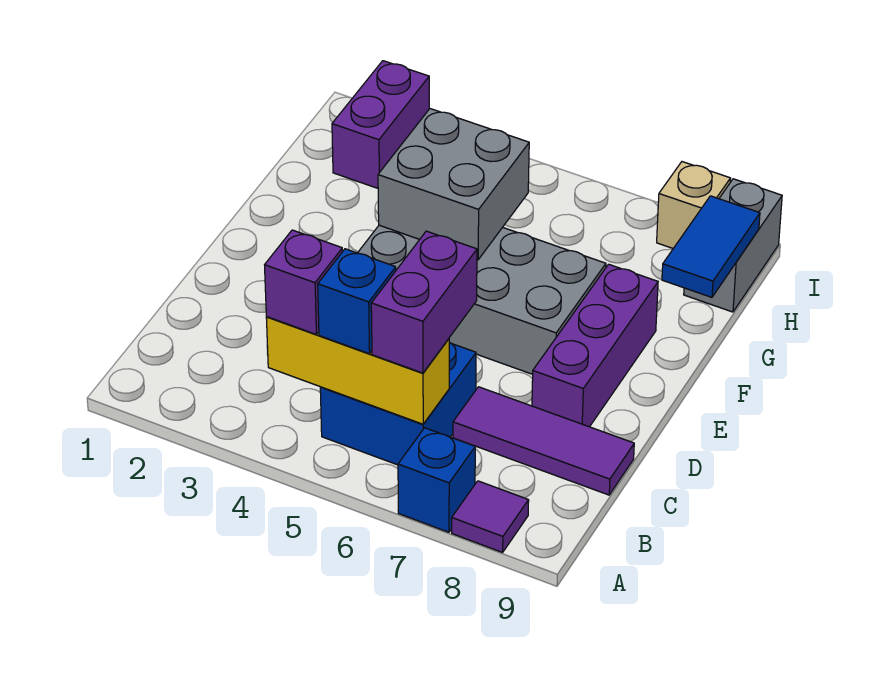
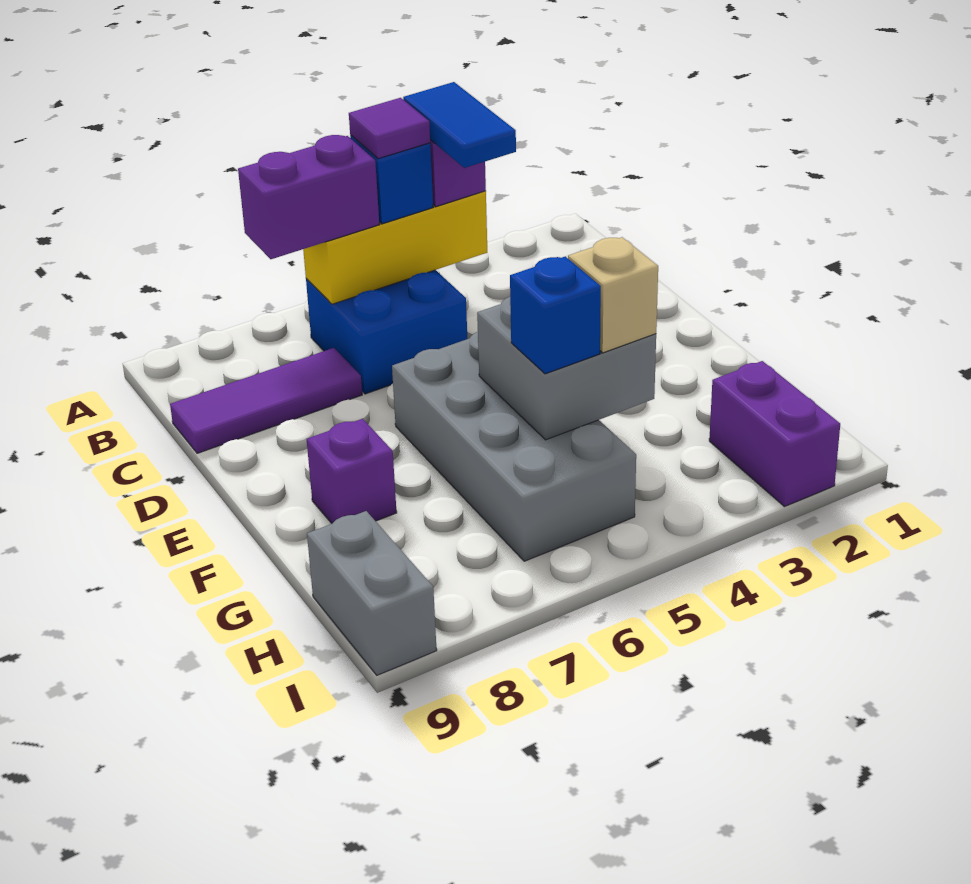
blue 1x1 brick [398,428,475,532] -> blue 1x1 brick moved to [510,256,601,374]
purple 1x1 tile [452,481,529,552] -> purple 1x1 tile moved to [349,98,430,159]
purple 1x2 brick [371,231,477,373] -> purple 1x2 brick turned to [238,135,379,259]
purple 1x3 brick [532,264,658,427] -> purple 1x1 brick [307,419,397,523]
grey 2x4 brick [358,225,606,374] -> grey 2x4 brick turned to [392,332,636,561]
blue 1x2 tile [662,196,760,297] -> blue 1x2 tile moved to [403,82,516,168]
tan 1x1 brick [657,162,731,248] -> tan 1x1 brick moved to [568,237,658,353]

